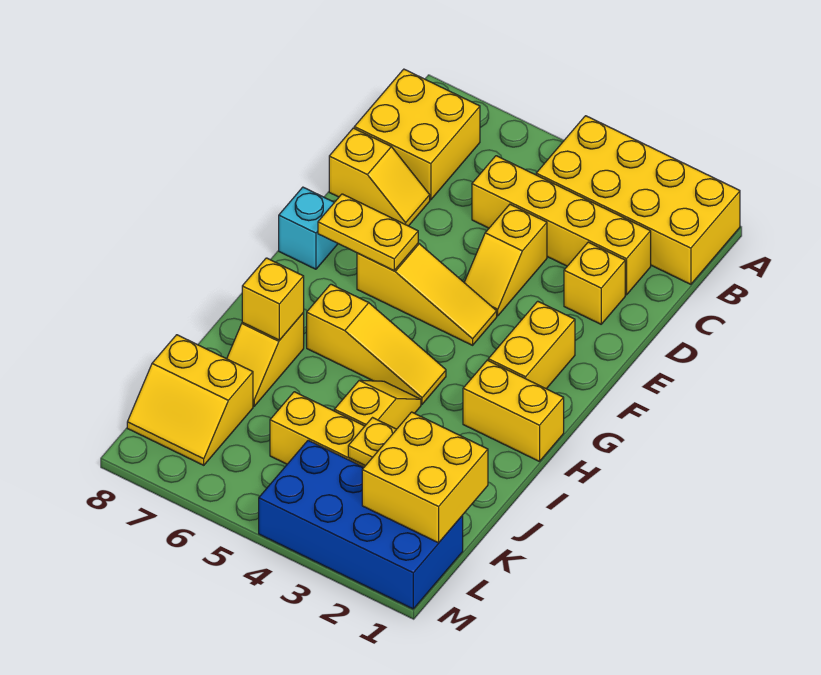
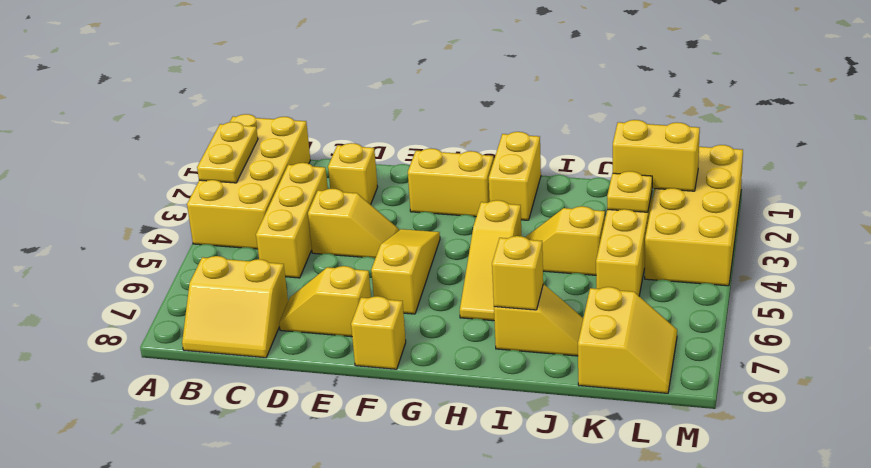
yellow 2x2 brick [354,69,480,200] -> yellow 2x2 slope [182,256,288,358]
yellow 1x4 brick [472,156,651,295] -> yellow 1x3 brick [256,163,328,278]
yellow 1x2 slope [329,128,430,226] -> yellow 1x2 slope turned to [279,266,371,337]
yellow 1x2 plate [318,194,418,270] -> yellow 1x2 plate moved to [197,122,258,183]
cyan 1x1 brick [279,187,338,269] -> yellow 1x1 brick [351,296,406,369]
yellow 1x3 slope [307,284,446,404] -> yellow 1x3 slope turned to [460,200,522,321]
yellow 2x2 brick [362,412,488,543] -> yellow 1x2 brick [613,120,700,191]
blue 2x4 brick [259,440,463,609] -> yellow 2x4 brick [645,145,743,286]

